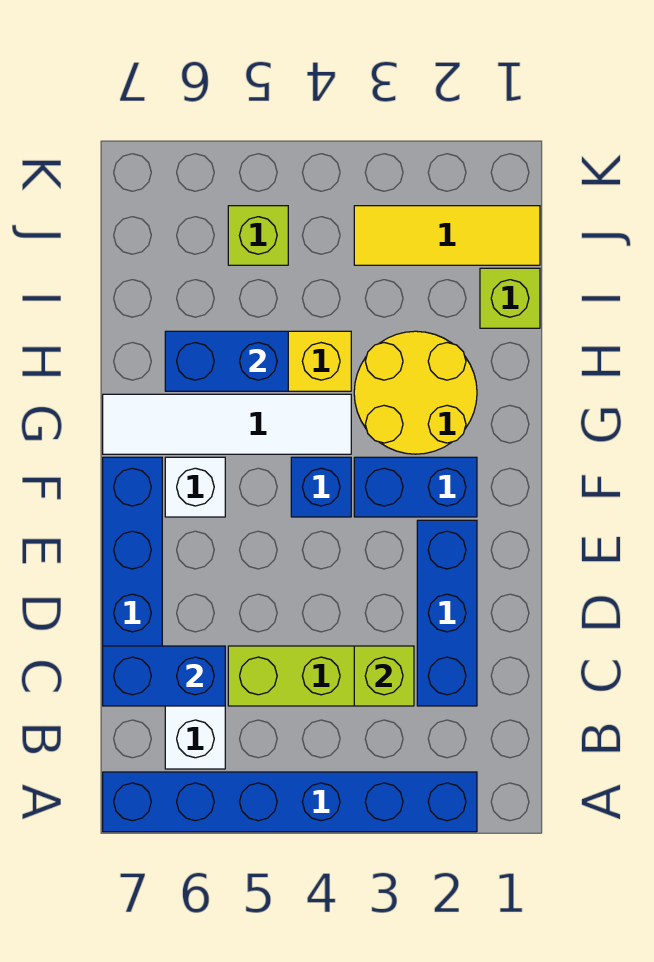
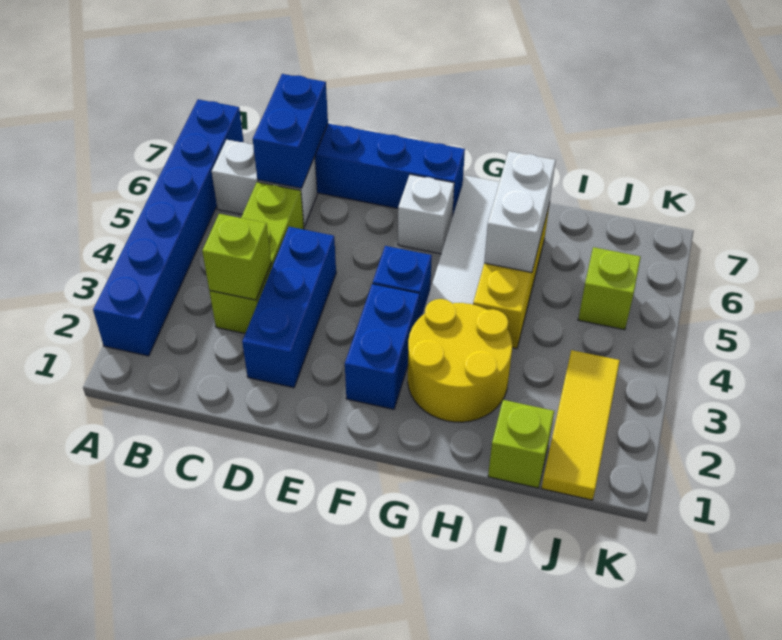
blue 1x3 brick [417,520,477,706] -> blue 1x3 brick turned to [242,227,336,388]
blue 1x2 brick [165,331,288,391] -> white 1x2 brick [484,151,556,273]

